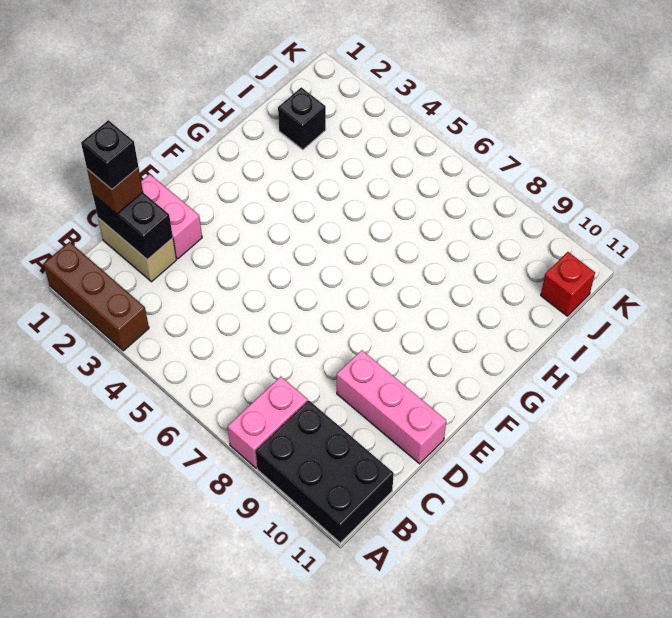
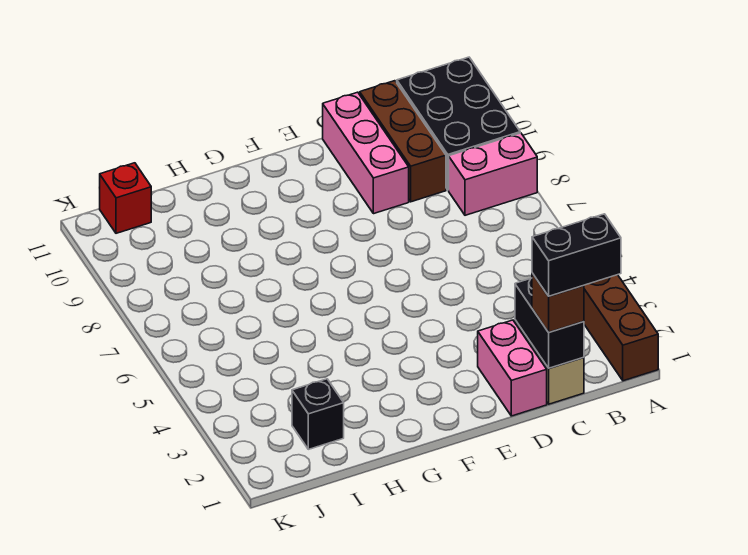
black 1x1 brick [81,120,138,189] -> black 1x2 brick [532,214,621,296]
none -> brown 1x3 brick [360,81,446,202]

